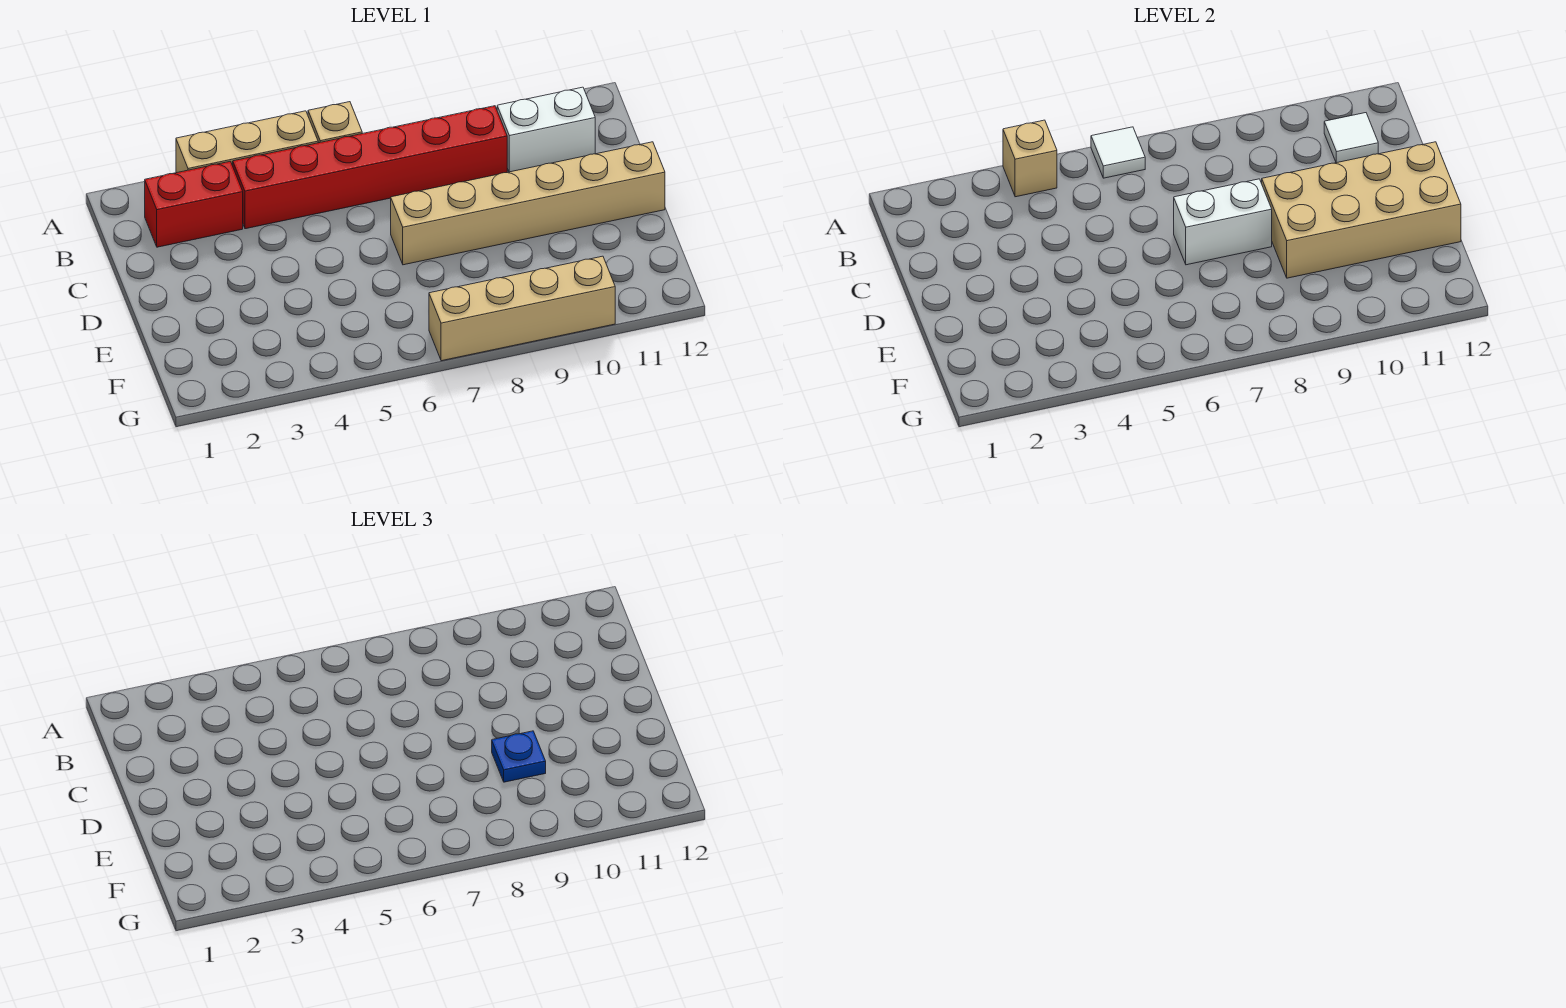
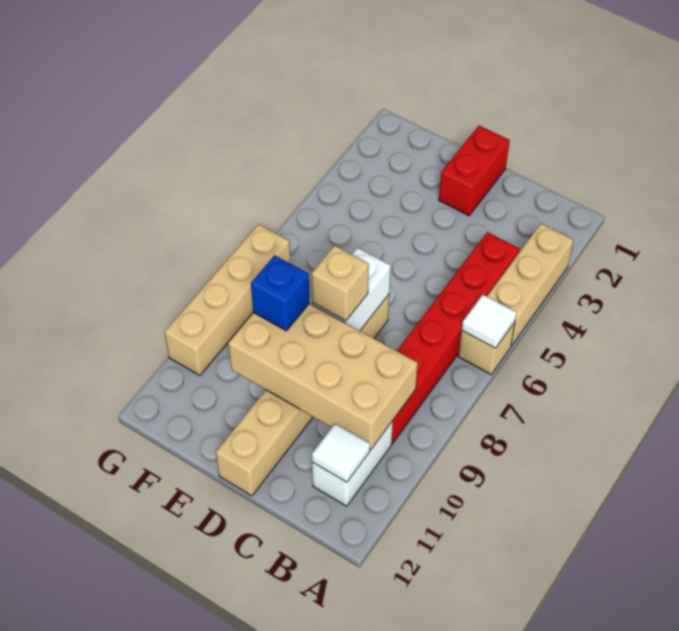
tan 1x1 brick [1003,120,1057,197] -> tan 1x1 brick moved to [312,245,369,321]
red 1x2 brick [145,161,243,247] -> red 1x2 brick moved to [439,125,510,216]
tan 2x4 brick [1262,142,1461,278] -> tan 2x4 brick turned to [228,303,418,450]
blue 1x1 plate [492,731,546,782] -> blue 1x1 brick [251,255,309,331]

